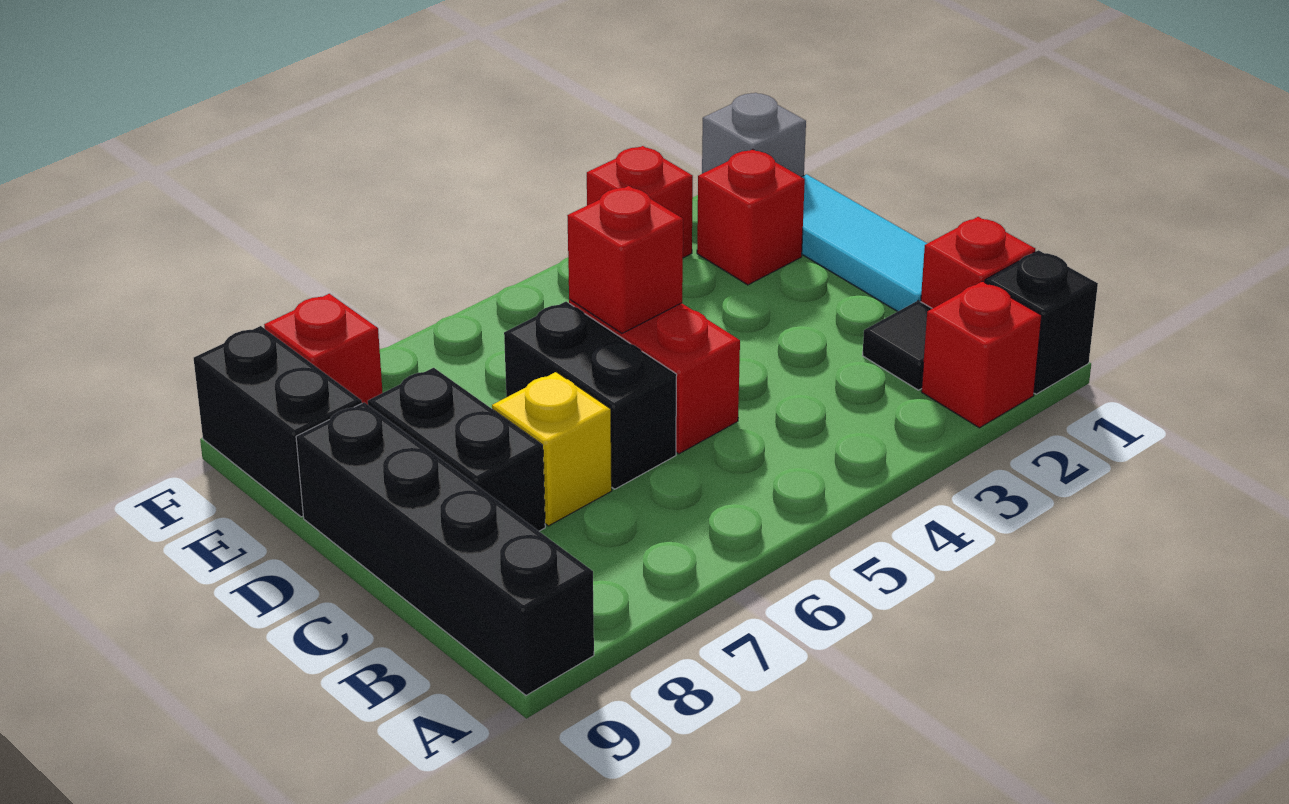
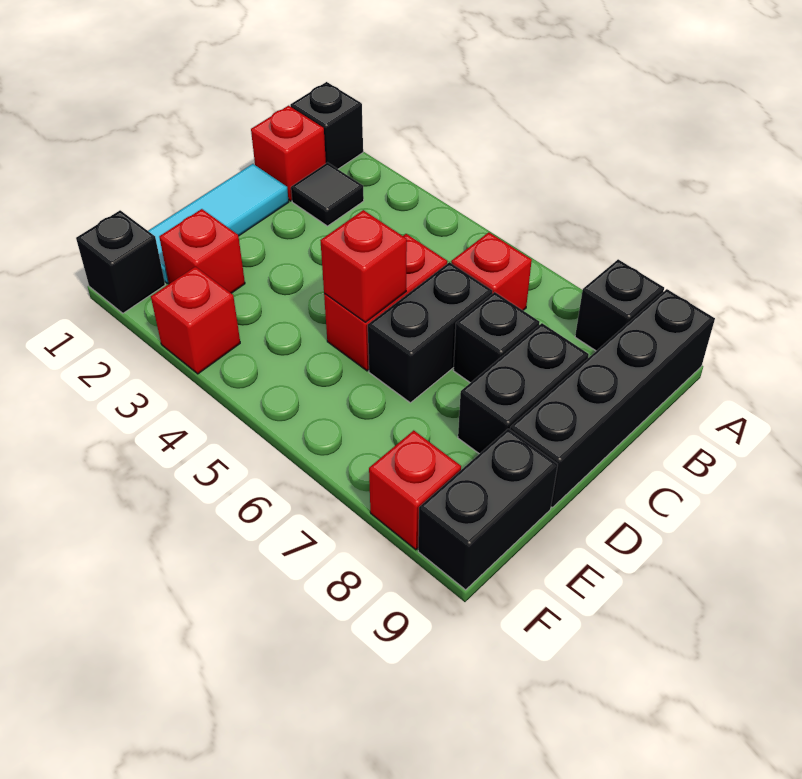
red 1x1 brick [921,281,1042,428] -> red 1x1 brick moved to [451,232,532,310]
none -> black 1x1 brick [575,259,664,351]
yellow 1x1 brick [492,372,612,526] -> black 1x1 brick [453,292,540,383]
grey 1x1 brick [702,93,806,177] -> black 1x1 brick [76,210,165,313]

